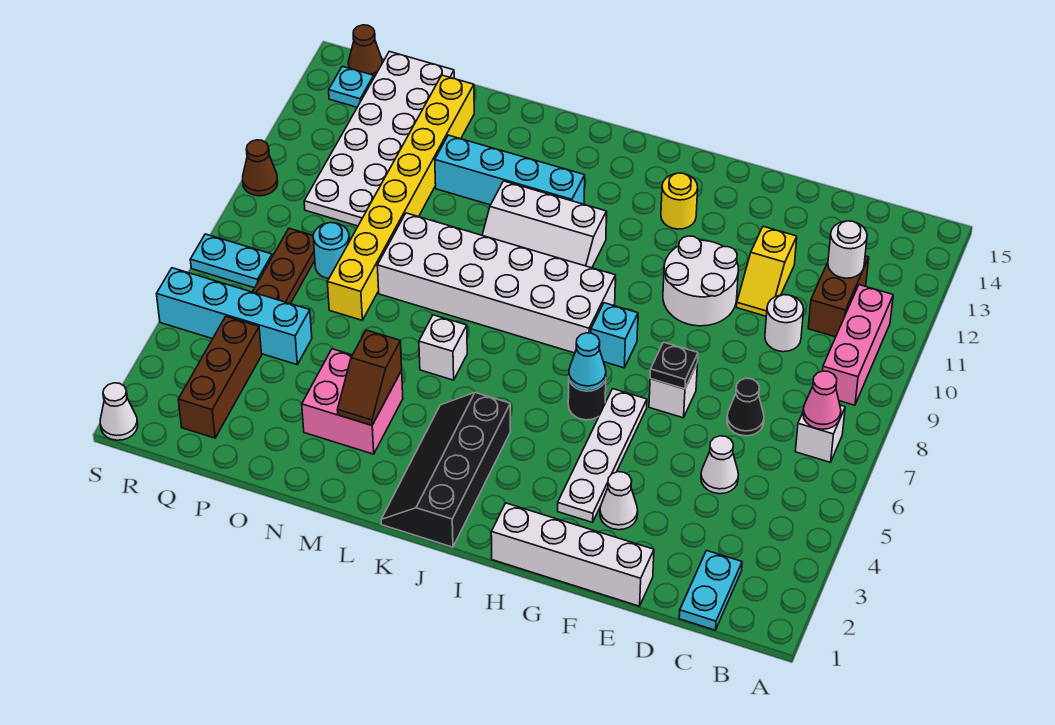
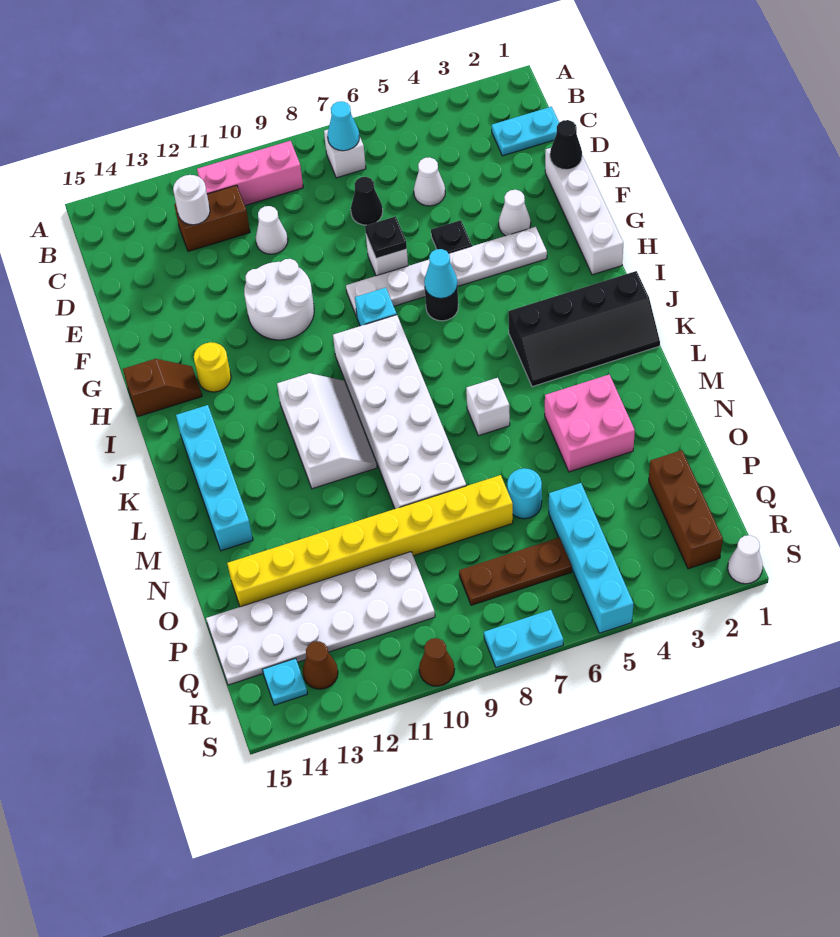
pink 1x1 cone [803,371,841,429] -> cyan 1x1 cone [327,101,359,151]
white 1x1 round brick [765,295,804,352] -> white 1x1 cone [256,206,288,254]
none -> black 1x1 cone [550,120,582,170]
yellow 1x2 slope [737,226,797,316] -> none
none -> black 1x1 plate [431,220,472,253]
white 1x4 plate [558,389,647,522] -> white 1x6 plate [346,227,547,317]
cyan 1x4 brick [435,135,585,205] -> cyan 1x4 brick moved to [176,405,253,551]
brown 1x2 slope [338,330,402,425] -> brown 1x2 slope moved to [123,359,202,416]
cyan 1x1 round brick [313,223,349,279] -> cyan 1x1 round brick moved to [507,468,542,519]
brown 1x3 brick [178,316,262,438] -> brown 1x3 brick turned to [649,450,723,569]
cyan 1x2 plate [190,234,272,288] -> cyan 1x2 plate turned to [484,610,563,668]
brown 1x1 cone [348,25,382,77] -> brown 1x1 cone moved to [303,641,338,689]

